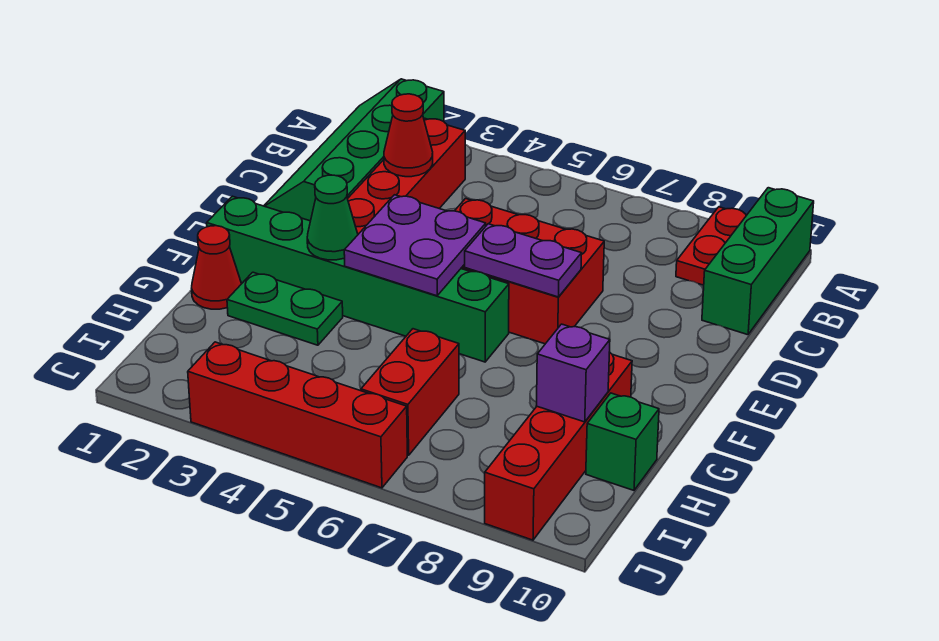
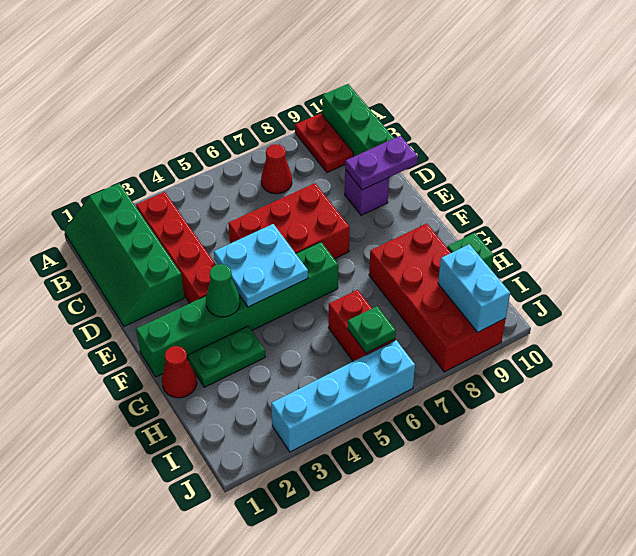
red 1x1 cone [384,94,433,177] -> red 1x1 cone moved to [261,144,292,194]
purple 2x2 plate [344,195,486,296] -> cyan 2x2 plate [214,224,308,307]
purple 1x2 plate [465,224,582,297] -> purple 1x2 plate moved to [345,136,418,190]
red 1x4 brick [485,352,632,540] -> red 2x4 brick [369,224,506,372]
purple 1x1 brick [537,324,610,422] -> purple 1x1 brick moved to [345,170,389,215]
none -> green 1x1 plate [348,306,396,353]
none -> cyan 1x2 brick [438,244,510,332]
red 1x4 brick [188,342,407,488] -> cyan 1x4 brick [271,340,415,452]

